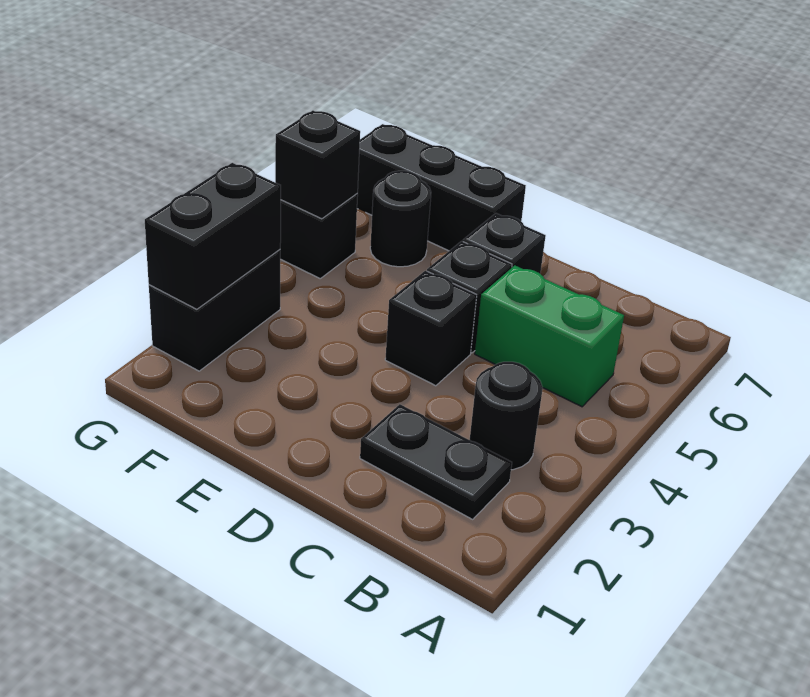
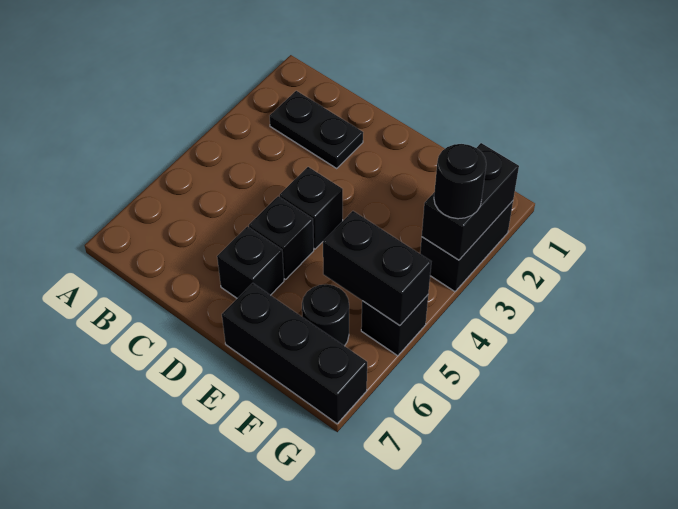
black 1x1 round brick [470,362,543,470] -> black 1x1 round brick moved to [434,144,486,219]
green 1x2 brick [475,265,624,407] -> none
black 1x1 brick [275,111,360,219] -> black 1x2 brick [323,211,431,326]

